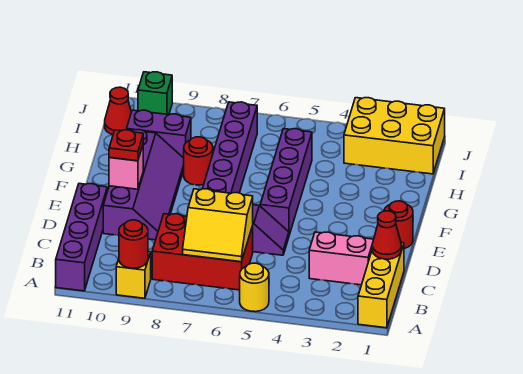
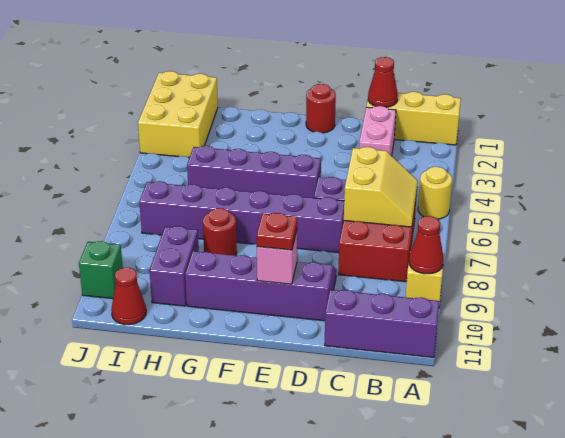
red 1x1 round brick [119,220,148,268] -> red 1x1 cone [409,216,444,274]
purple 1x4 brick [56,184,107,291] -> purple 1x3 brick [325,290,439,358]

